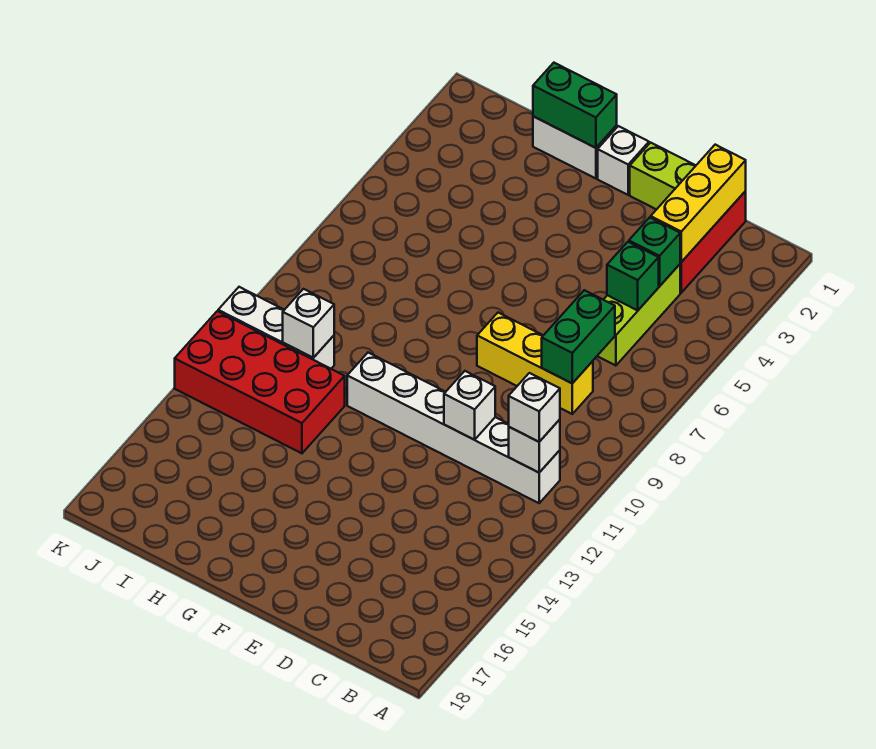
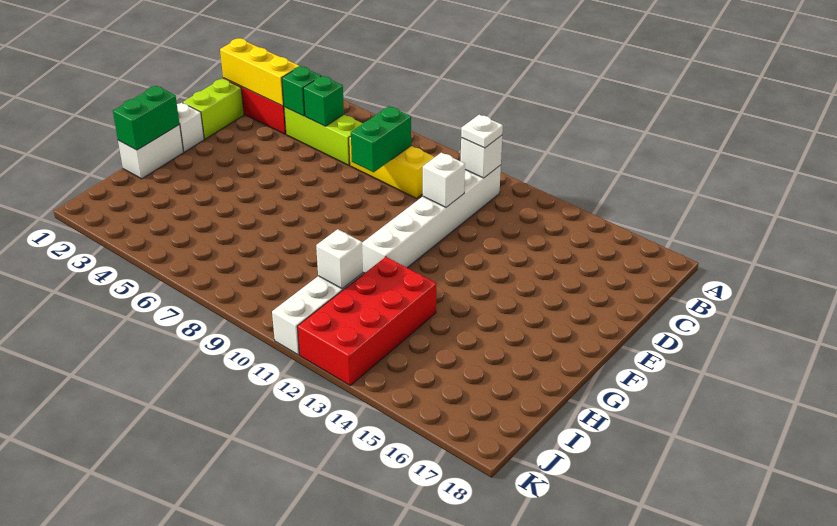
white 1x1 brick [509,373,560,442] -> white 1x1 plate [461,115,503,148]
green 1x2 brick [542,290,615,383] -> green 1x2 brick turned to [351,106,411,172]
yellow 1x3 brick [477,313,593,414] -> yellow 1x3 brick turned to [349,137,434,198]

